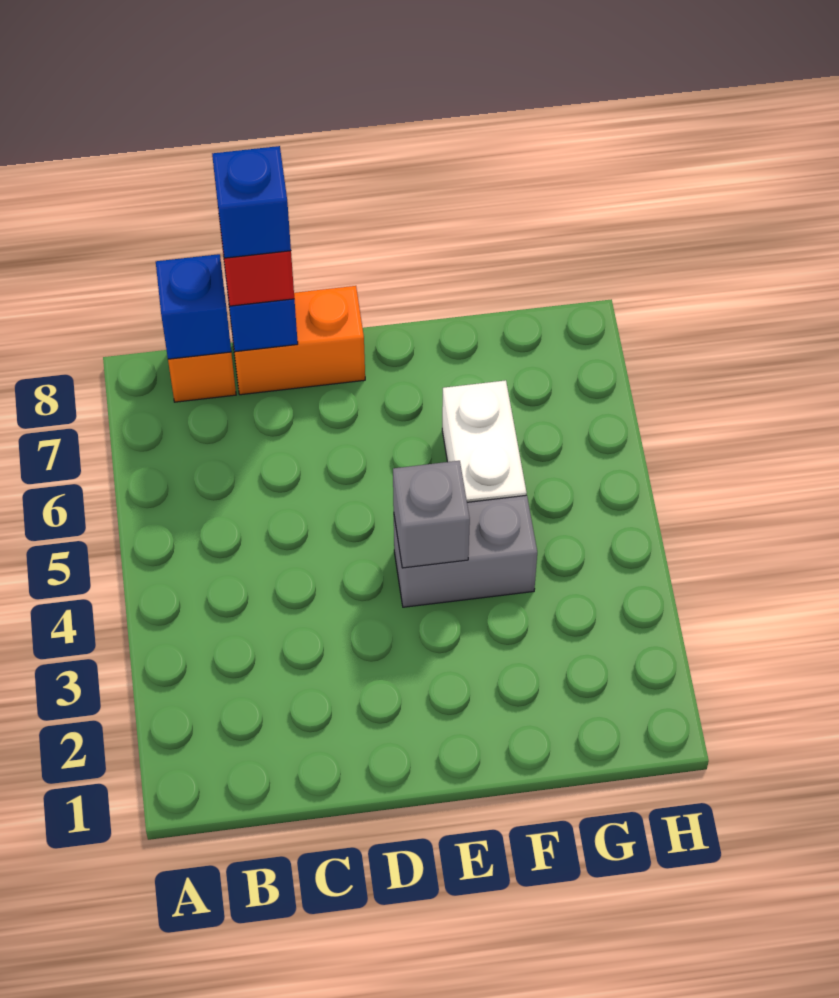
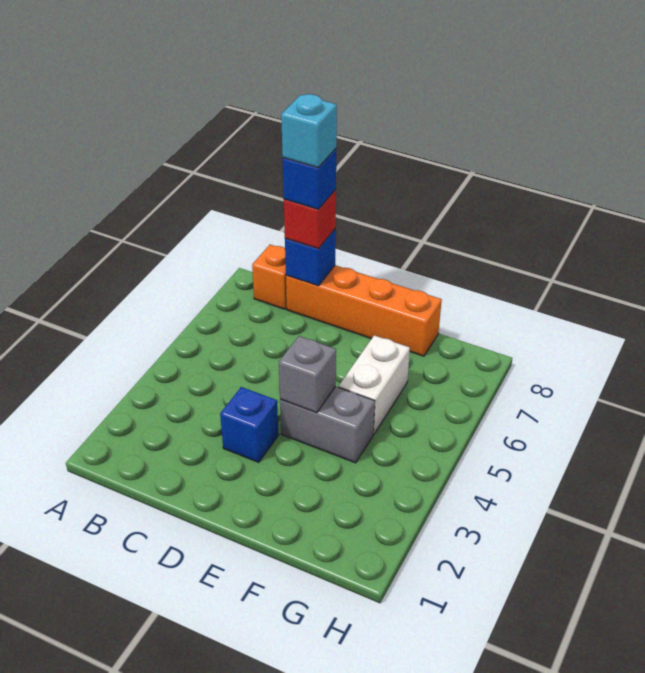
blue 1x1 brick [156,254,231,359] -> blue 1x1 brick moved to [220,387,279,462]
orange 1x2 brick [229,286,365,395] -> orange 1x4 brick [286,265,442,356]
none -> cyan 1x1 brick [281,94,337,167]

